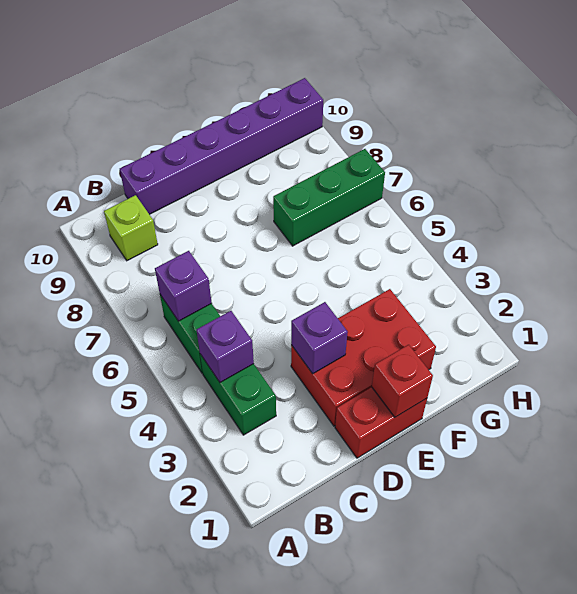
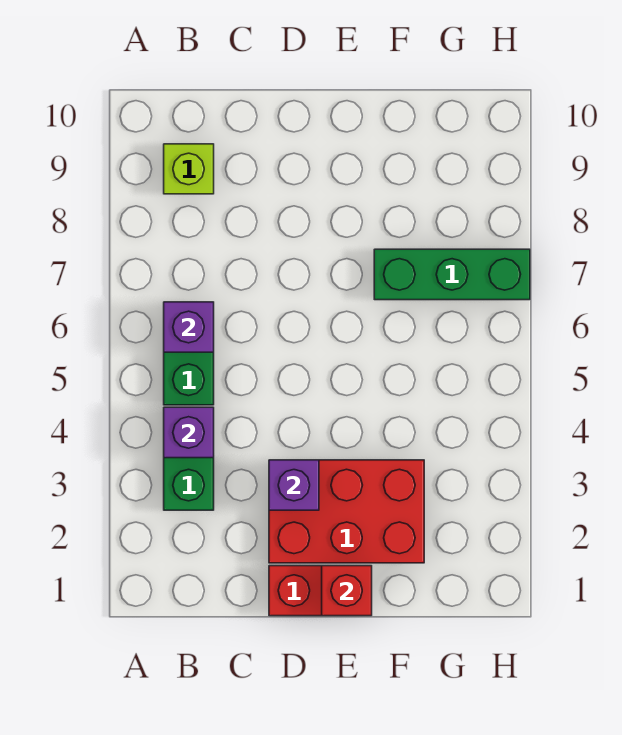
purple 1x6 brick [120,78,323,214] -> none

